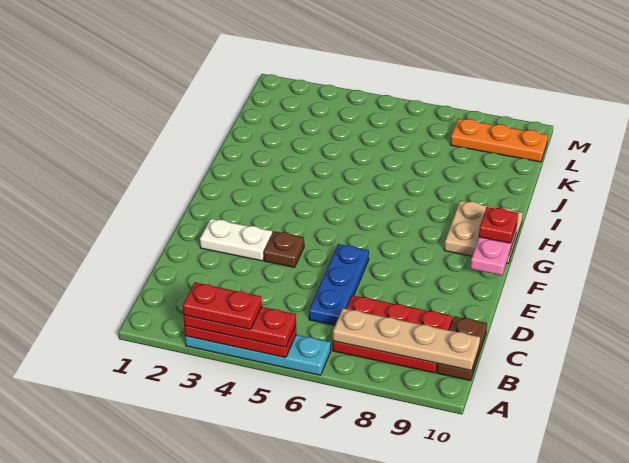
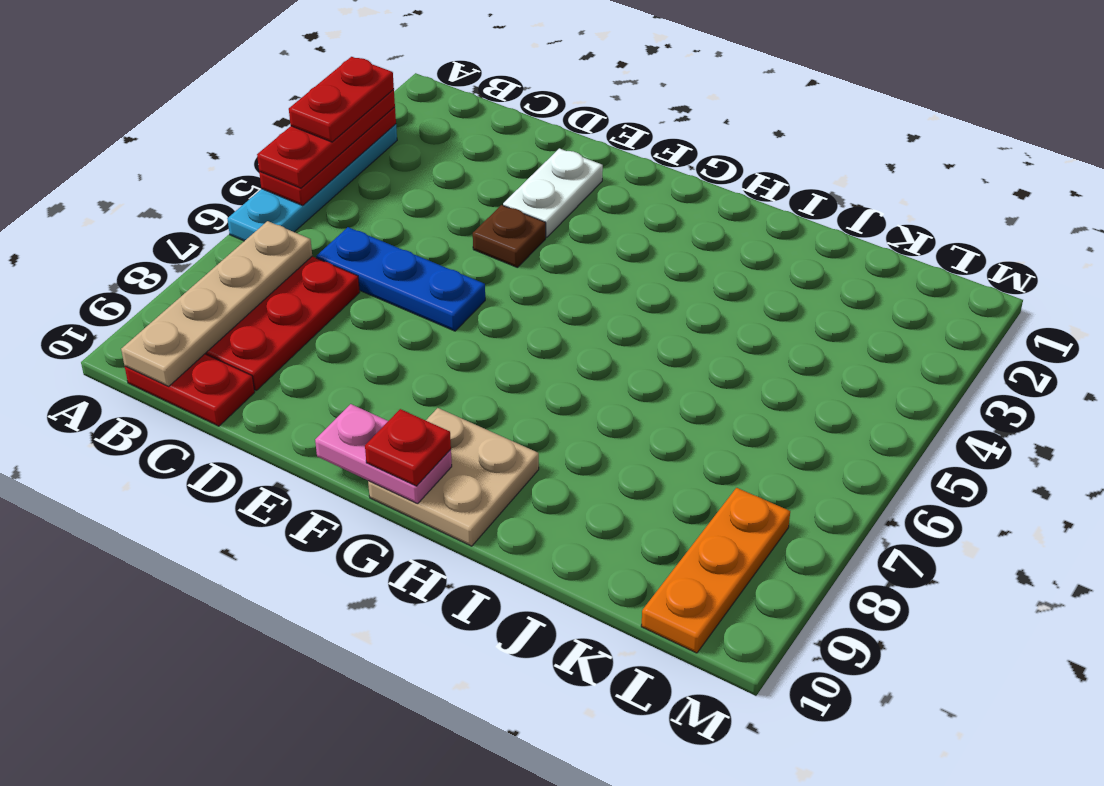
brown 1x2 plate [437,316,487,381] -> red 1x2 plate [125,354,255,426]

